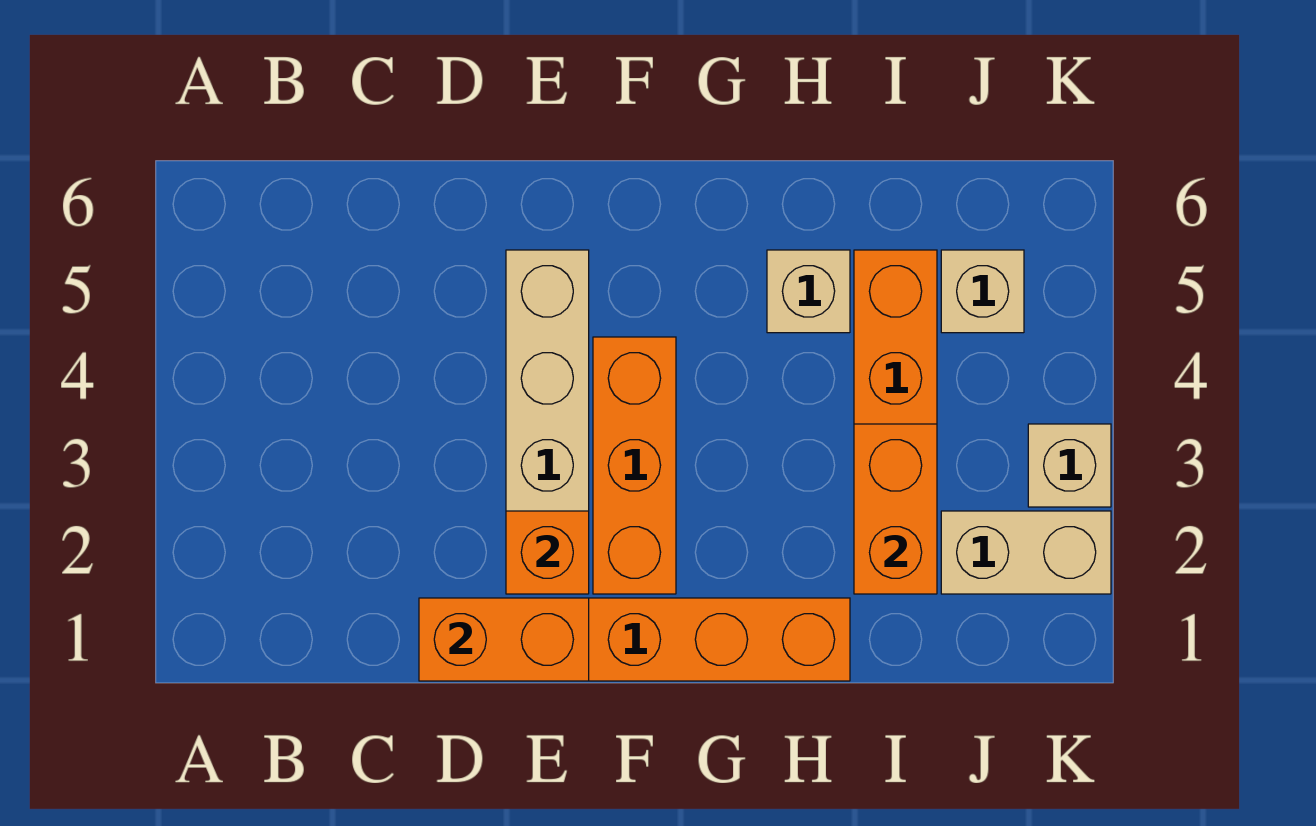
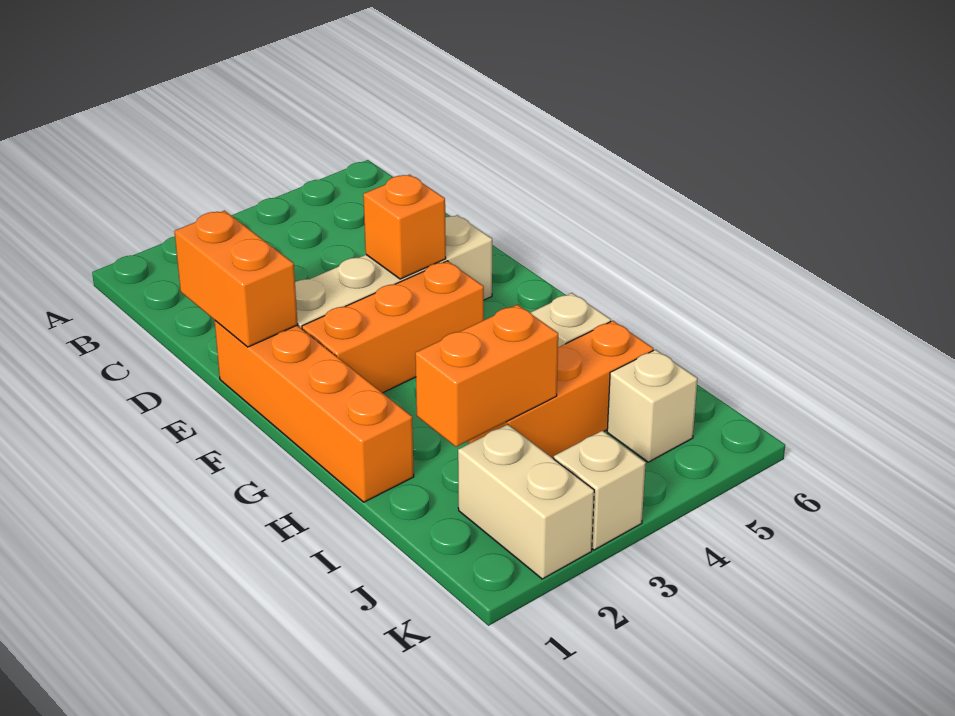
orange 1x1 brick [506,511,589,594] -> orange 1x1 brick moved to [363,175,446,279]

